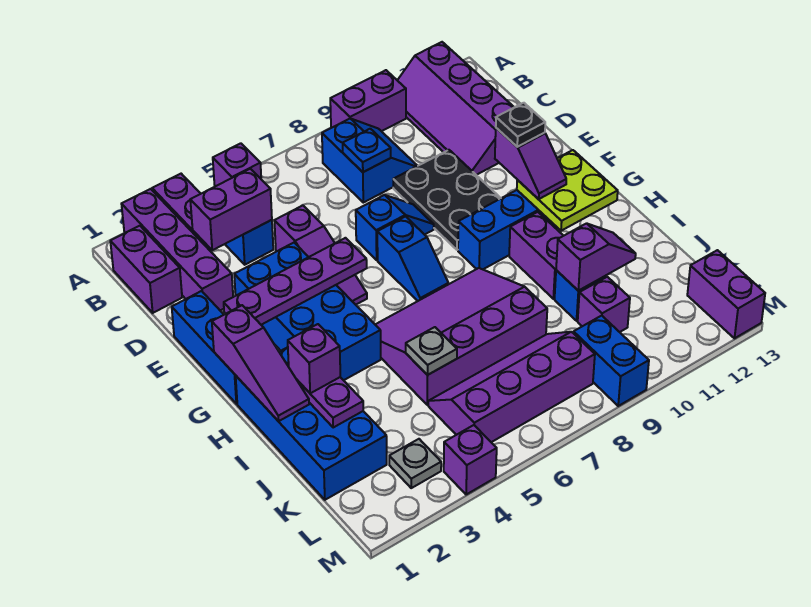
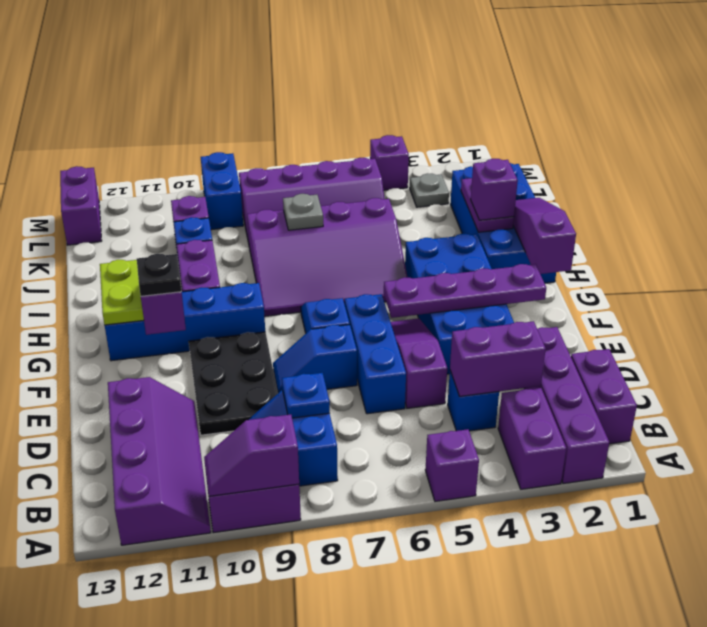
blue 1x3 brick [172,291,237,404] -> blue 1x3 brick moved to [345,294,406,414]
grey 1x1 plate [405,327,457,375] -> grey 1x1 plate moved to [283,194,323,230]
purple 1x2 slope [556,223,636,291] -> purple 1x2 slope moved to [204,414,299,496]

